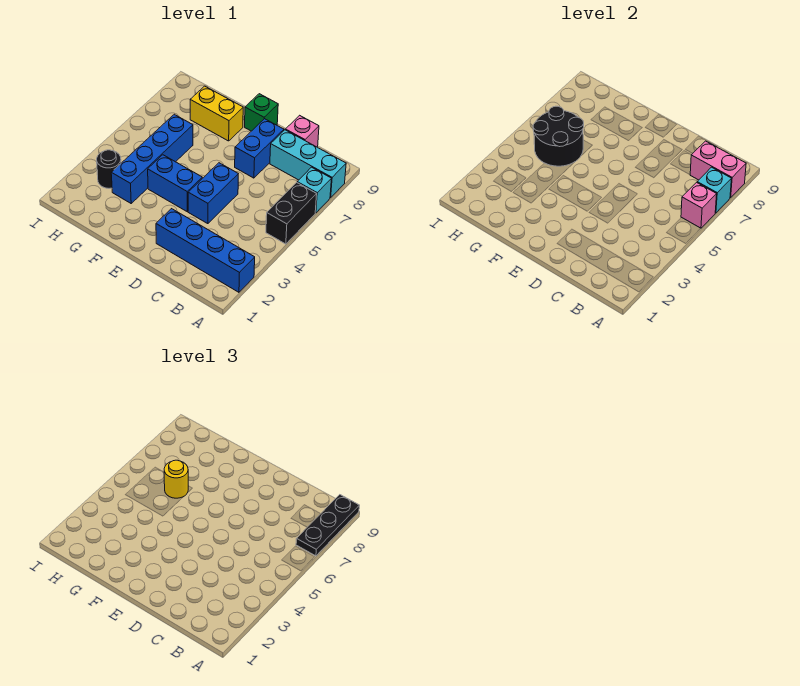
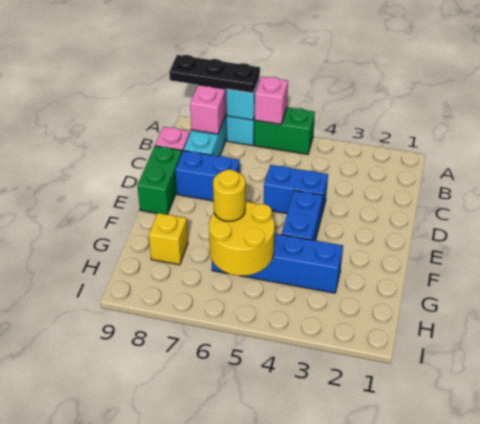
blue 1x4 brick [156,209,255,292] -> none
black 1x2 brick [266,182,317,244] -> green 1x2 brick [254,107,315,154]
green 1x1 brick [245,94,278,131] -> green 1x2 brick [137,146,182,215]
yellow 1x2 brick [190,86,243,141] -> yellow 1x1 brick [149,213,188,265]
black 2x2 round brick [533,106,584,166] -> yellow 2x2 round brick [209,202,275,276]
black 1x1 round brick [97,150,121,188] -> none

